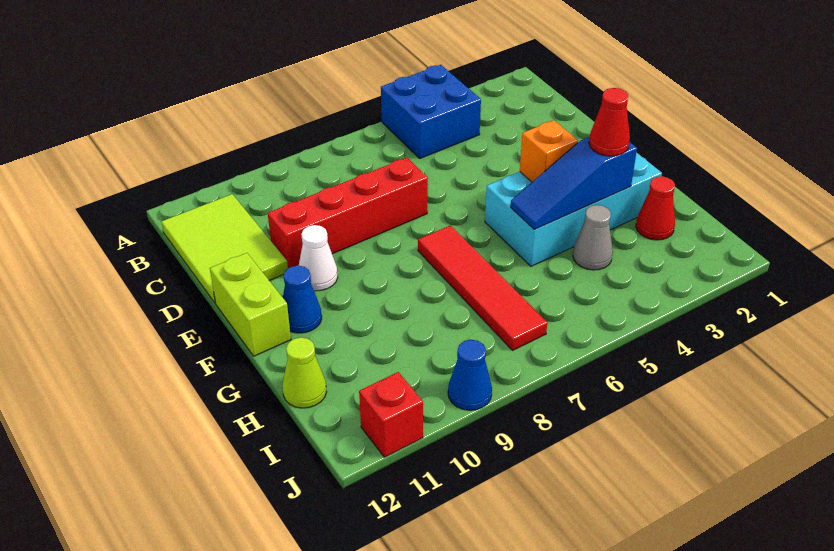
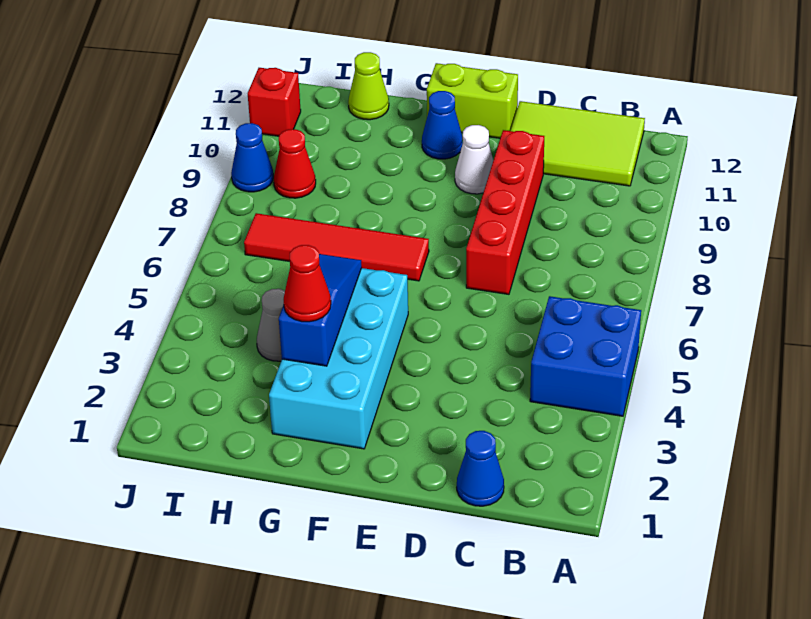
none -> blue 1x1 cone [457,431,504,506]
orange 1x1 brick [520,120,578,182] -> none
red 1x1 cone [636,176,675,240] -> red 1x1 cone moved to [274,129,316,198]

